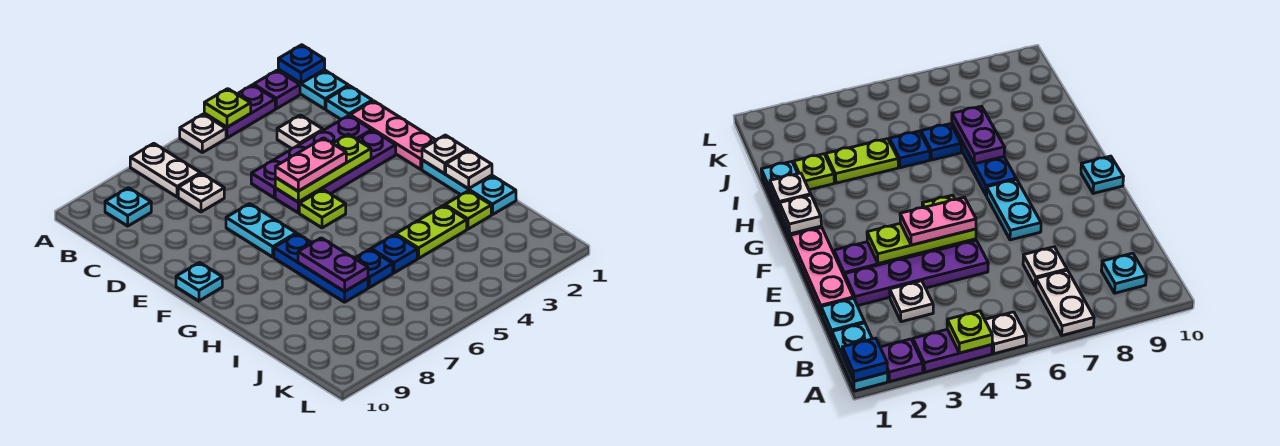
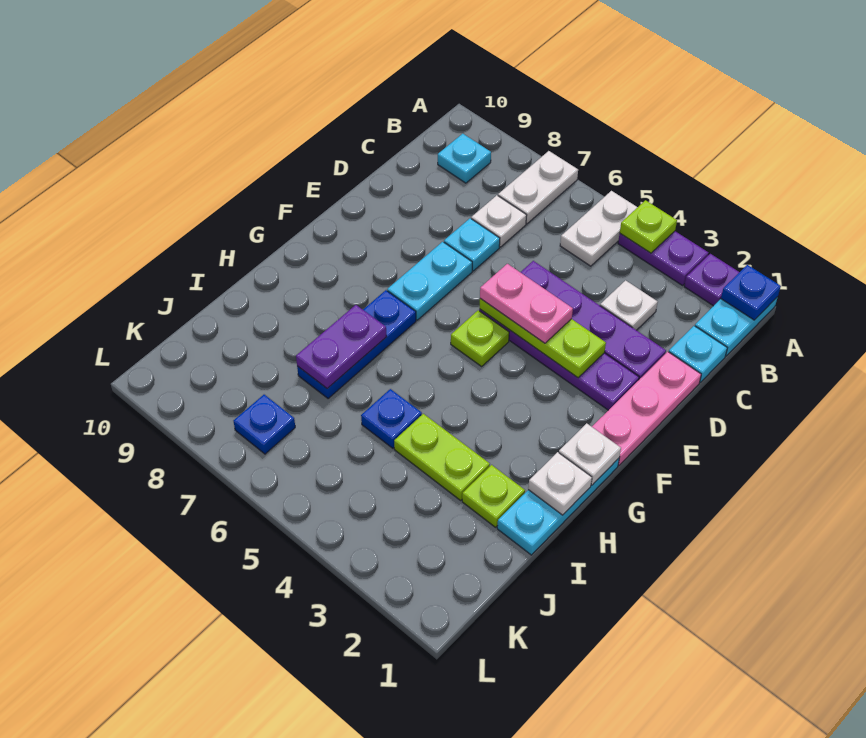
white 1x1 plate [180,114,226,153] -> white 1x2 plate [560,191,638,266]
cyan 1x1 plate [176,263,222,301] -> cyan 1x1 plate moved to [444,218,500,271]
blue 1x1 plate [354,249,393,288] -> blue 1x1 plate moved to [233,395,295,454]

